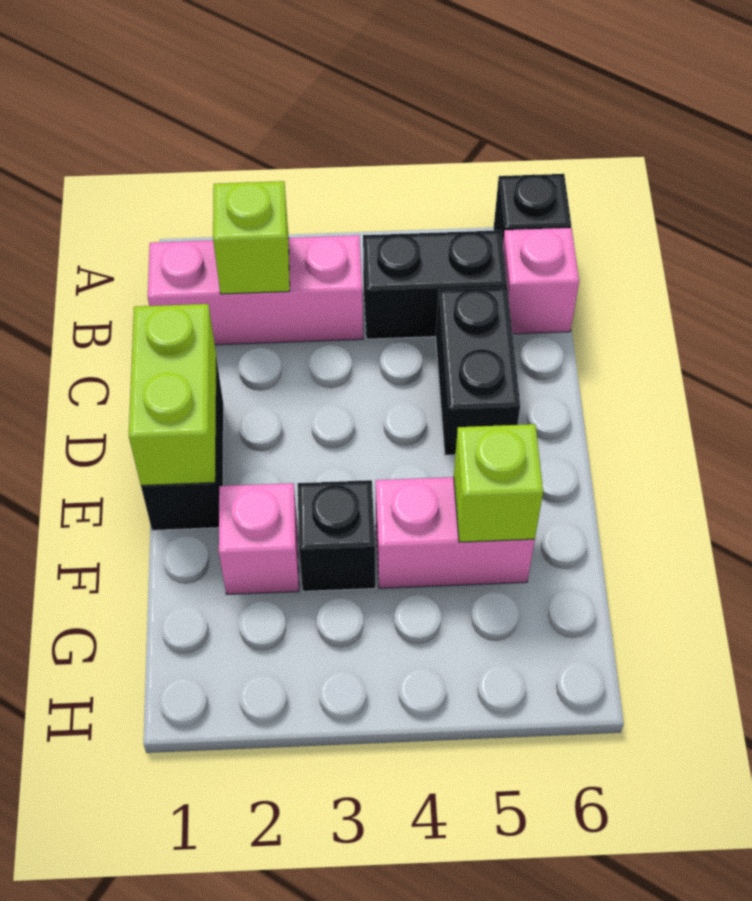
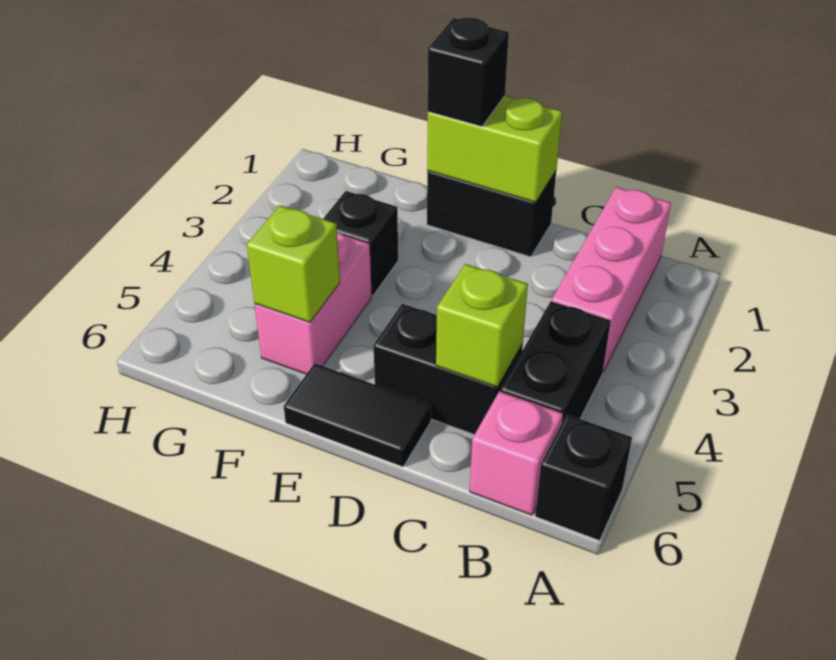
lime 1x1 brick [213,181,290,294] -> lime 1x1 brick moved to [436,264,528,387]
none -> black 1x2 tile [284,363,431,467]
none -> black 1x1 brick [428,18,509,127]
pink 1x1 brick [219,483,299,594] -> none

